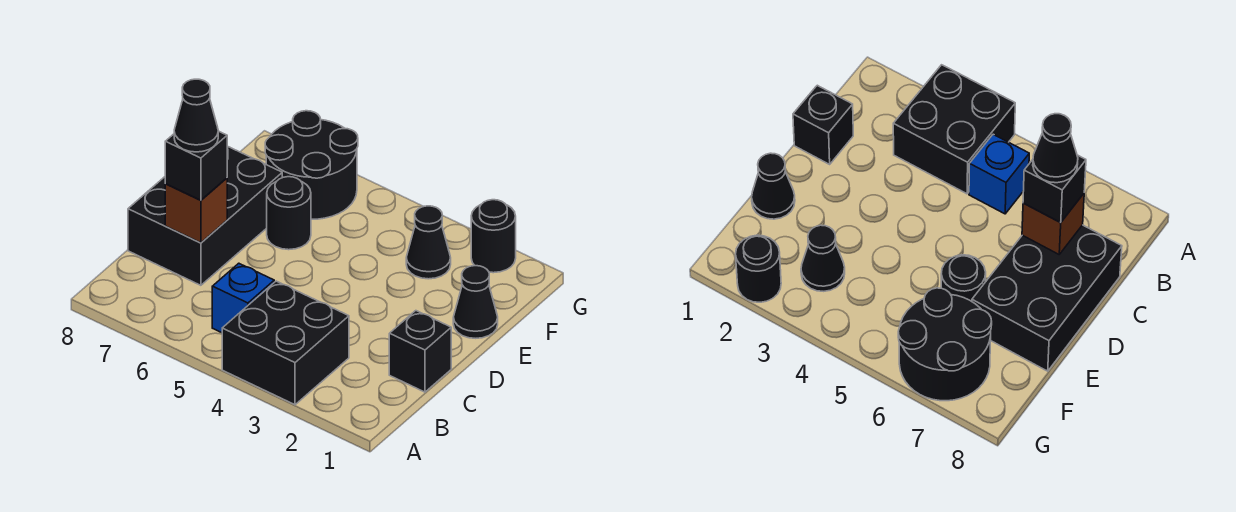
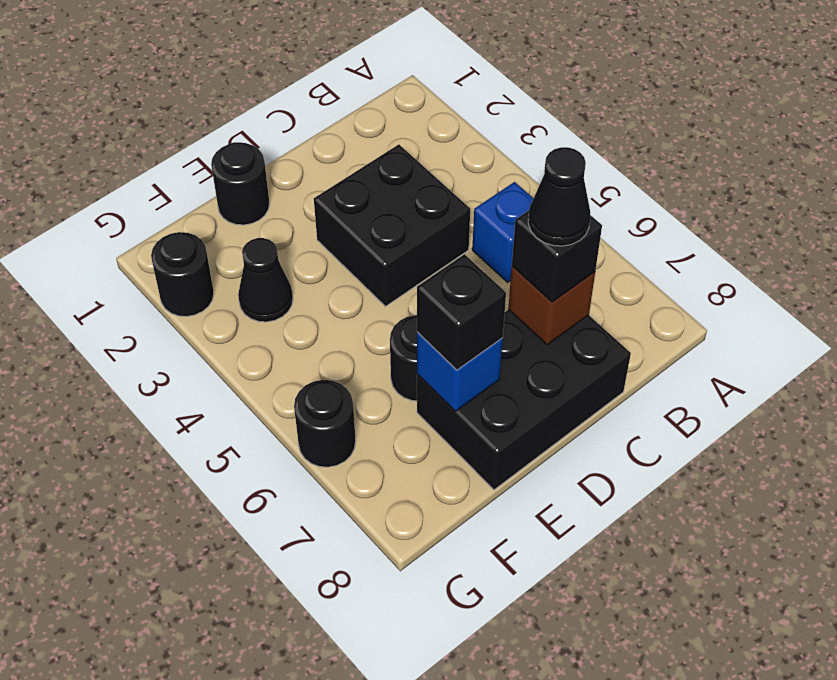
black 2x2 brick [222,281,349,405] -> black 2x2 brick moved to [314,144,470,306]
black 1x1 brick [389,311,451,392] -> black 1x1 brick moved to [417,254,506,370]
black 1x1 cone [453,266,498,338] -> black 1x1 round brick [211,142,270,225]
none -> blue 1x1 brick [417,332,503,411]
black 2x2 round brick [265,111,358,220] -> black 1x1 round brick [294,380,356,467]

